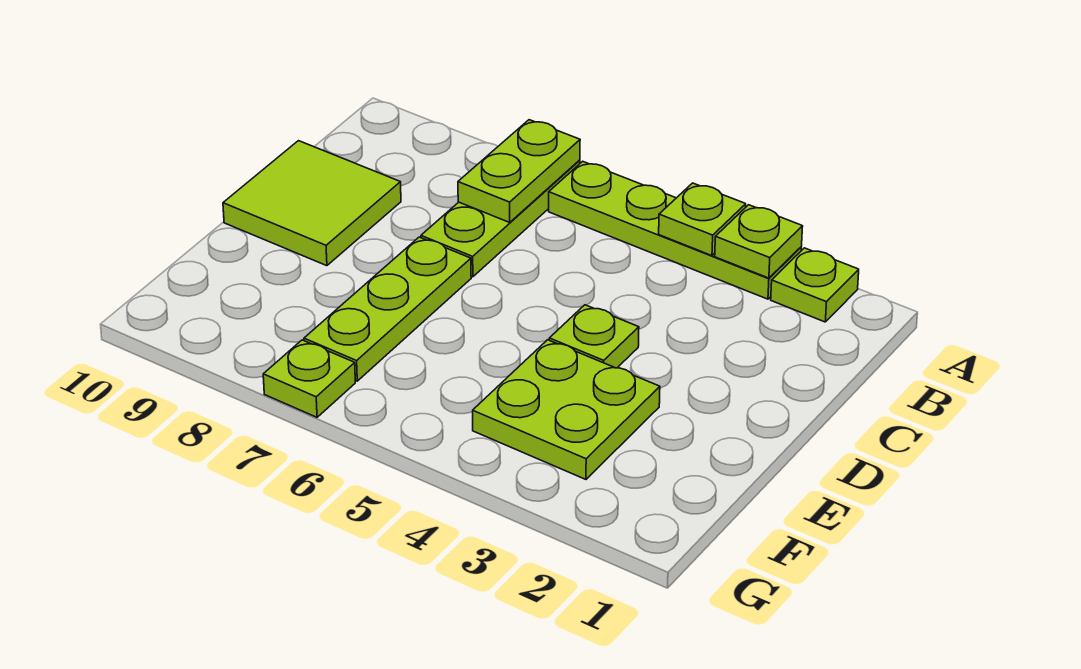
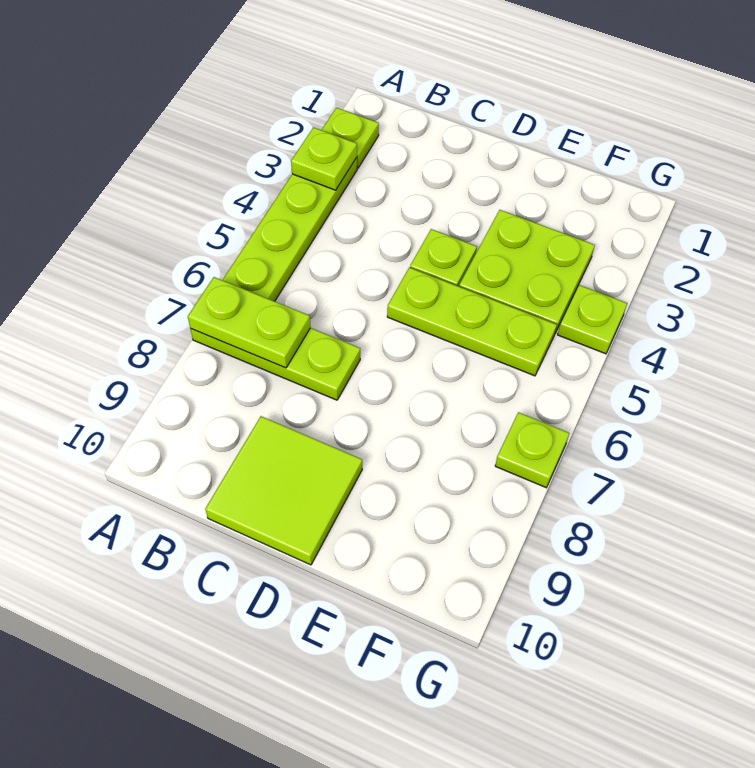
lime 1x1 plate [659,183,746,256] -> lime 1x1 plate moved to [558,285,627,354]
lime 1x3 plate [304,237,471,381] -> lime 1x3 plate moved to [387,267,557,376]

